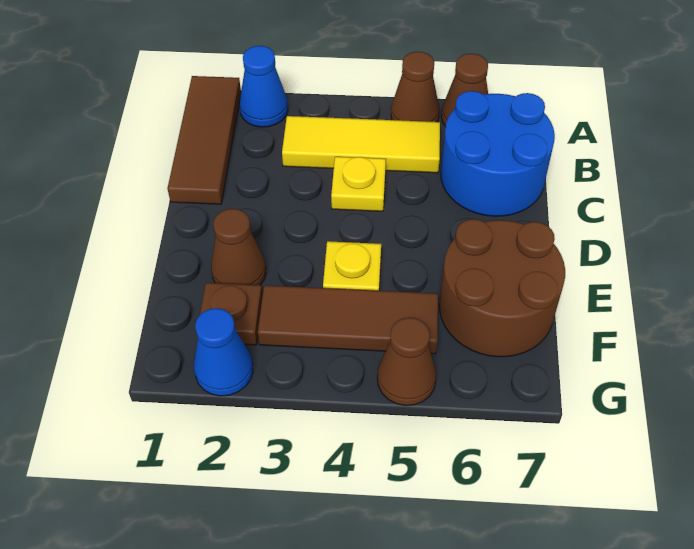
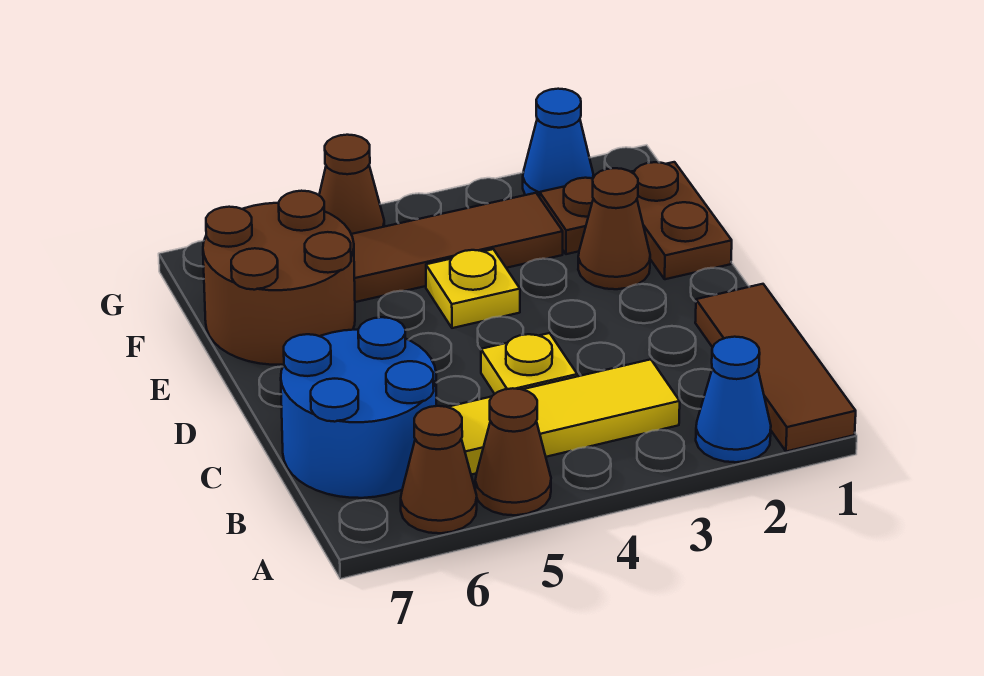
none -> brown 1x2 plate [631,162,732,279]

